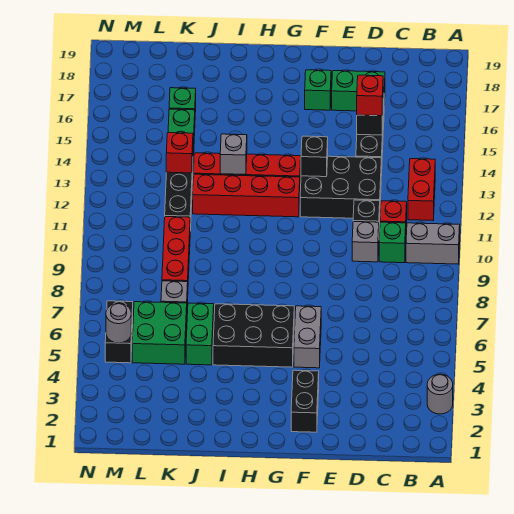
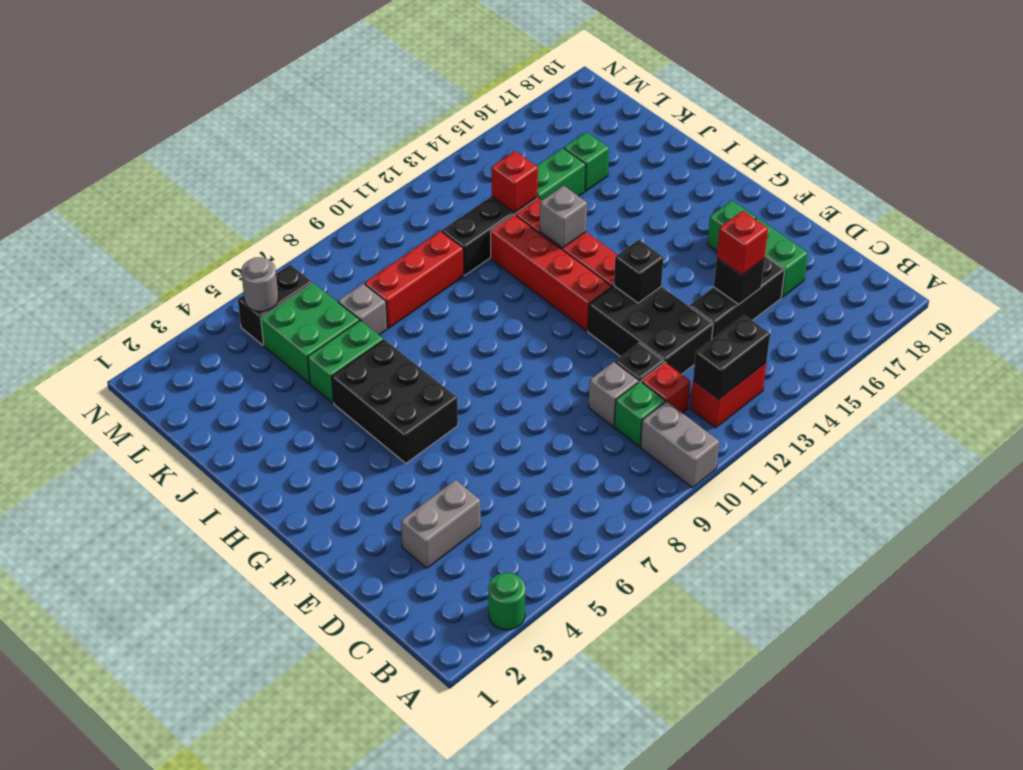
grey 1x1 round brick [427,374,453,414] -> green 1x1 round brick [488,573,525,630]
black 1x2 brick [291,370,319,432] -> black 1x2 brick moved to [693,315,770,400]
grey 1x2 brick [294,306,321,368] -> grey 1x2 brick moved to [401,480,481,568]

